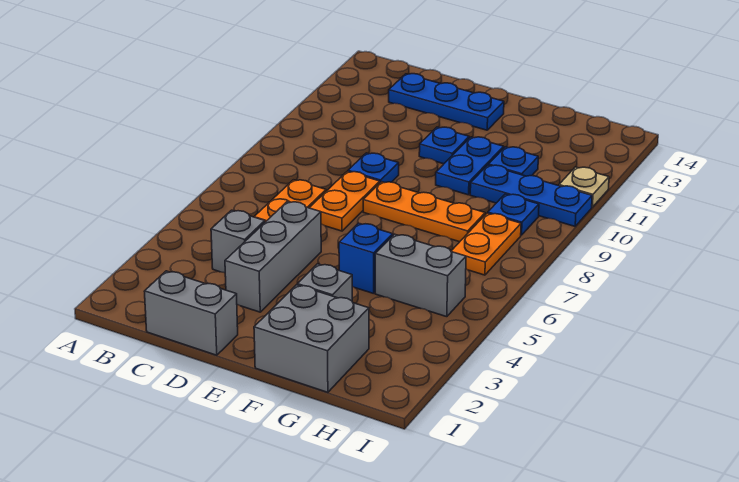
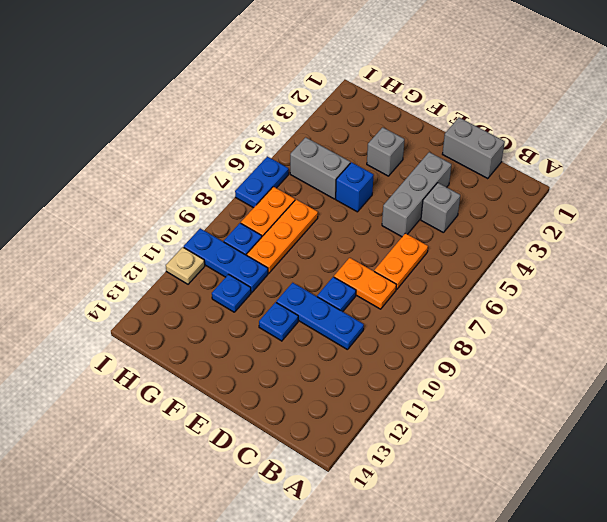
blue 1x3 plate [389,74,504,130] -> blue 1x3 plate moved to [276,283,364,350]
orange 1x2 plate [310,171,380,231] -> orange 1x2 plate turned to [334,258,396,309]
orange 1x3 plate [363,182,485,242] -> orange 1x3 plate turned to [247,200,318,273]
grey 2x2 brick [254,285,369,392] -> none
blue 1x2 plate [436,137,504,195] -> blue 1x2 plate moved to [235,156,289,208]

